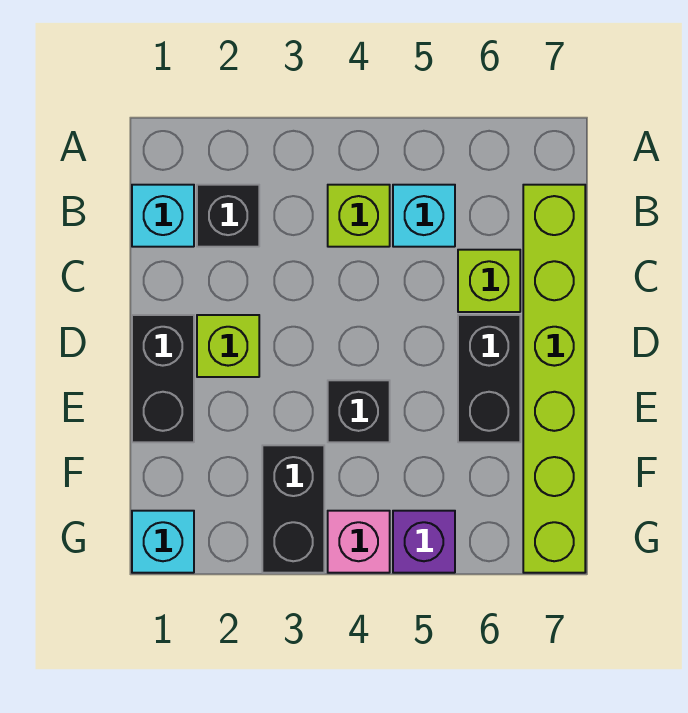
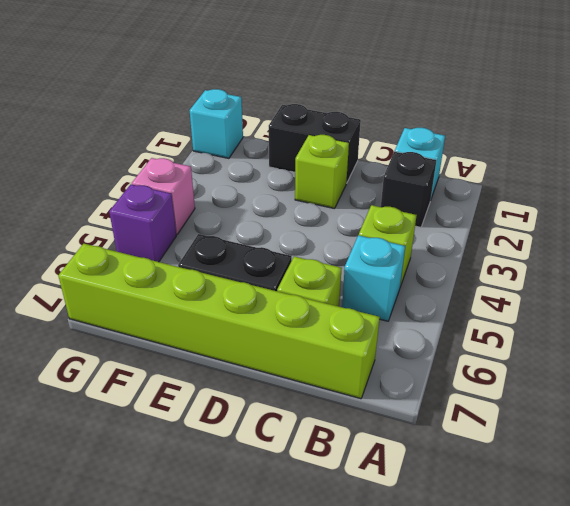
black 1x1 brick [328,380,390,442] -> none
black 1x2 brick [262,445,324,573] -> none

